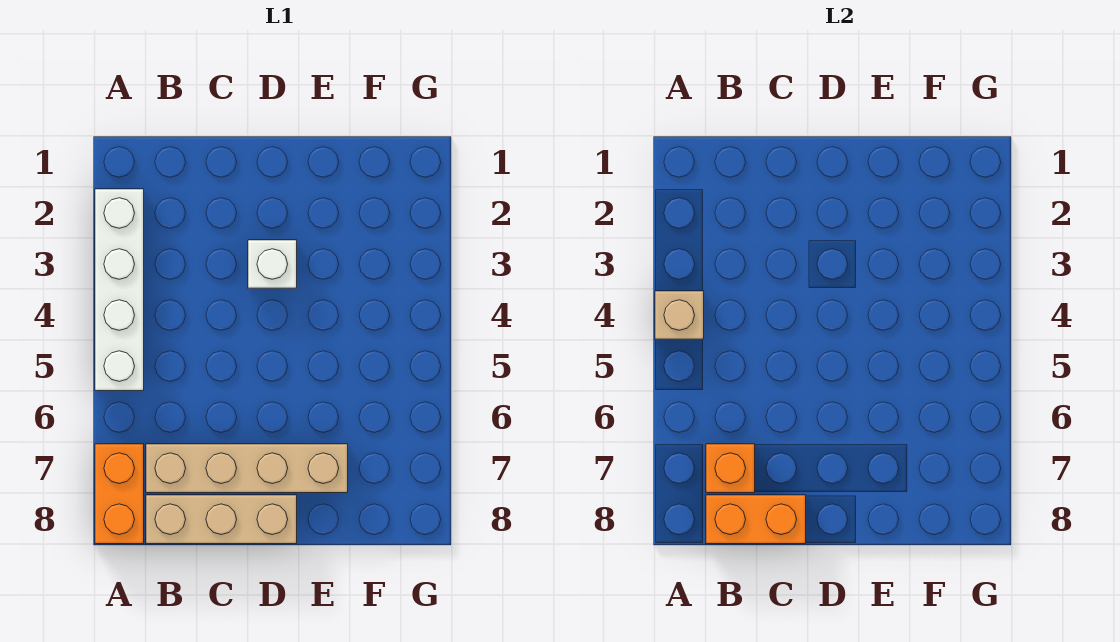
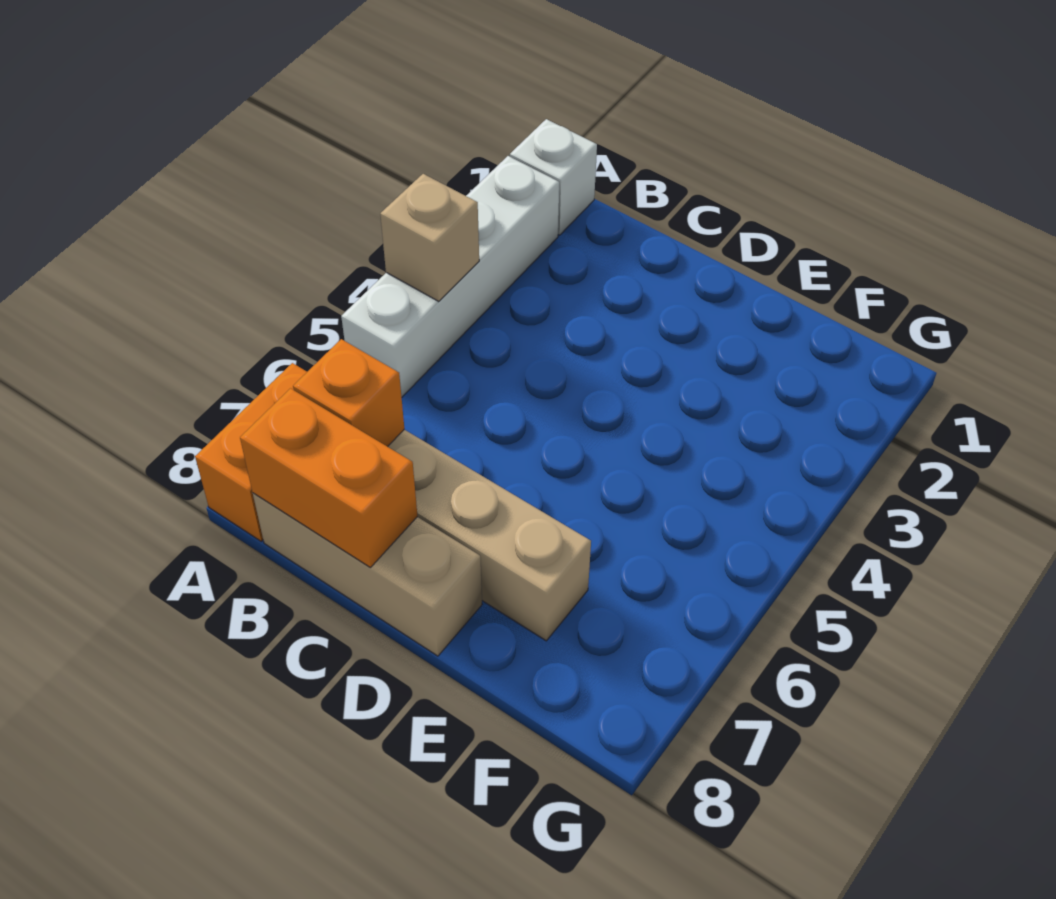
white 1x1 brick [248,240,297,288] -> white 1x1 brick moved to [510,119,597,235]

